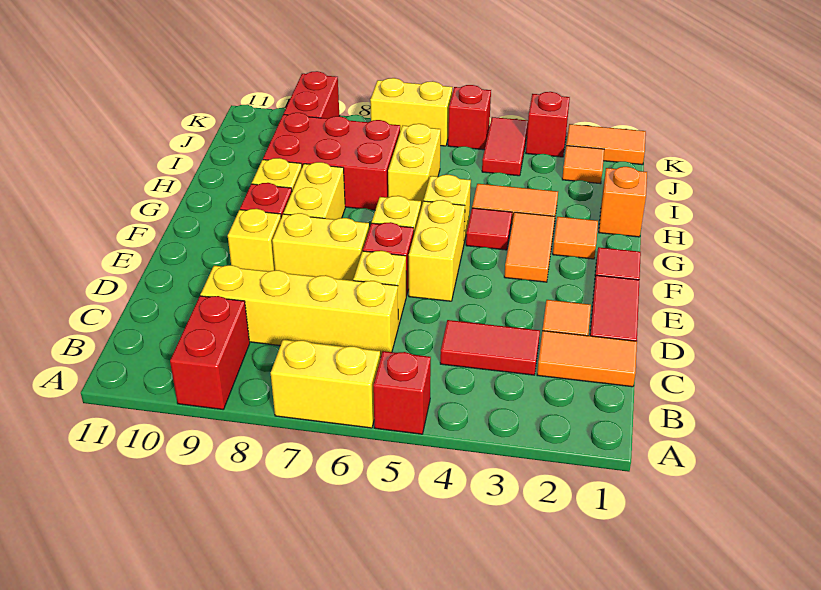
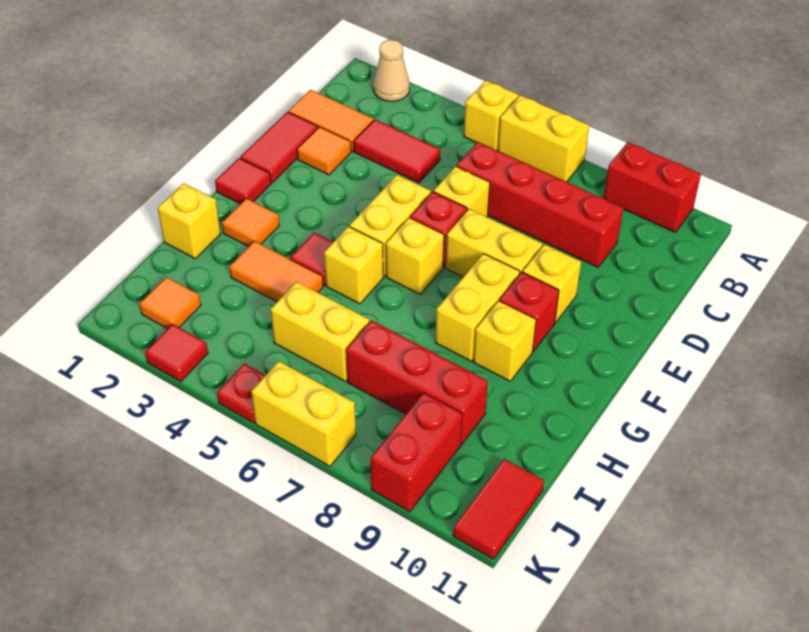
none -> tan 1x1 cone [373,40,410,102]
red 1x1 brick [373,351,431,434] -> yellow 1x1 brick [464,80,518,150]
red 1x2 brick [170,296,250,410] -> red 1x2 brick turned to [604,142,701,232]
yellow 1x4 brick [200,265,398,357] -> red 1x4 brick [457,142,623,267]
orange 1x2 tile [504,212,555,282] -> none
orange 1x1 brick [599,167,647,237] -> yellow 1x1 brick [158,183,221,259]
yellow 1x2 brick [388,124,441,207] -> yellow 1x2 brick turned to [271,282,370,381]
red 2x3 brick [263,113,400,210] -> red 1x3 brick [346,320,488,444]
red 1x2 tile [482,117,528,176] -> red 1x2 tile moved to [453,459,544,559]
orange 1x2 tile [566,124,646,165] -> none
red 1x1 brick [526,92,570,157] -> red 1x1 tile [145,324,208,382]
red 1x1 brick [448,85,491,150] -> red 1x1 plate [217,364,265,423]

